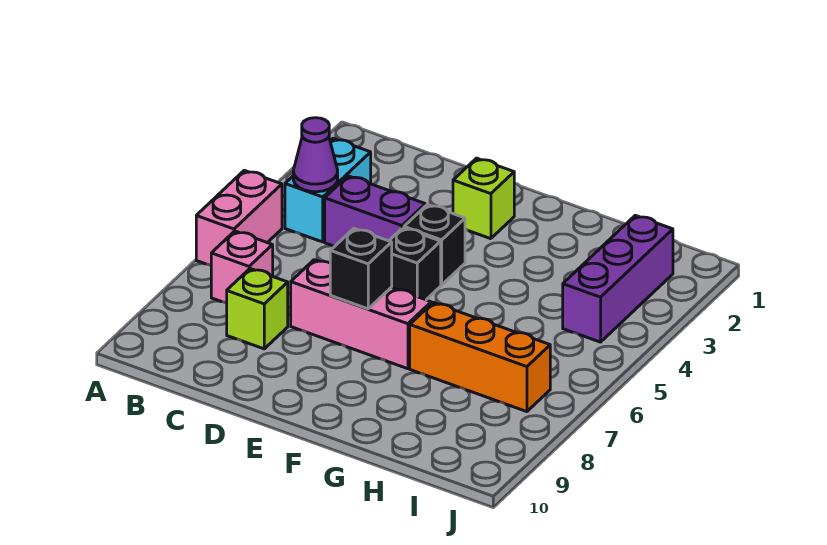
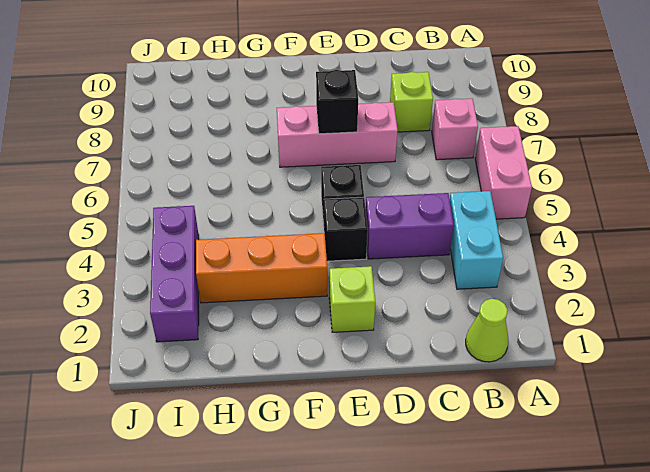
none -> lime 1x1 cone [466,299,508,362]
purple 1x1 cone [293,118,338,192] -> none
orange 1x3 brick [410,303,550,412] -> orange 1x3 brick moved to [196,233,327,303]

